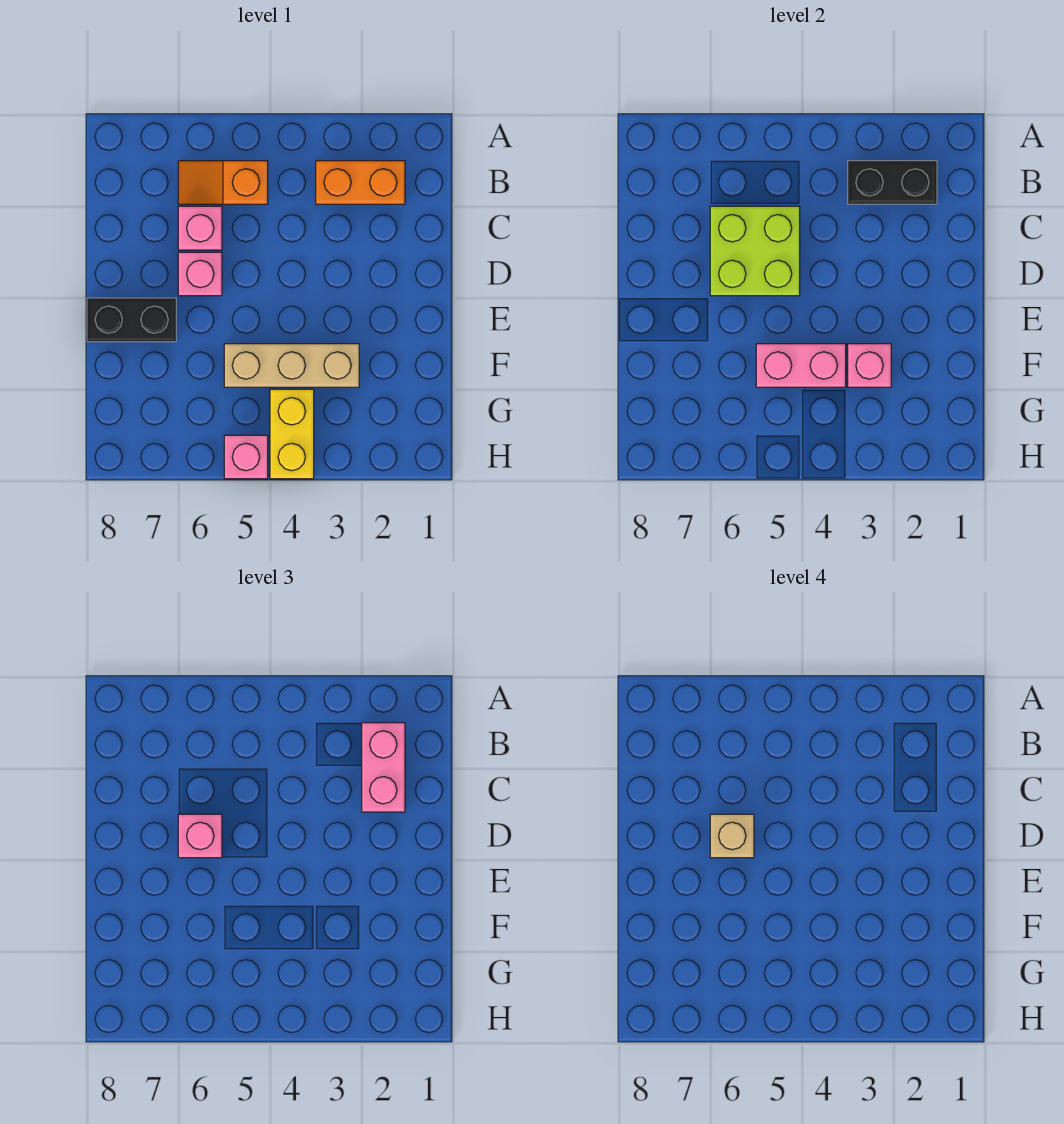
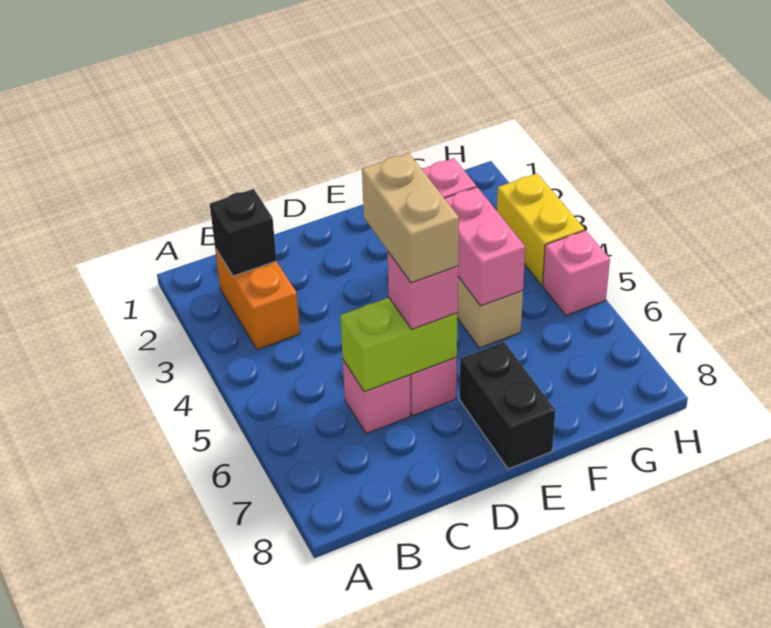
black 1x2 brick [848,161,937,204] -> black 1x1 brick [210,189,276,276]
pink 1x2 brick [362,723,405,812] -> none
orange 1x2 slope [178,161,268,204] -> none
lime 2x2 brick [710,206,800,296] -> lime 1x2 brick [340,298,458,392]
tan 1x1 brick [710,814,754,858] -> tan 1x2 brick [362,153,459,283]
yellow 1x2 brick [270,389,314,479] -> yellow 1x2 brick turned to [497,174,584,285]

